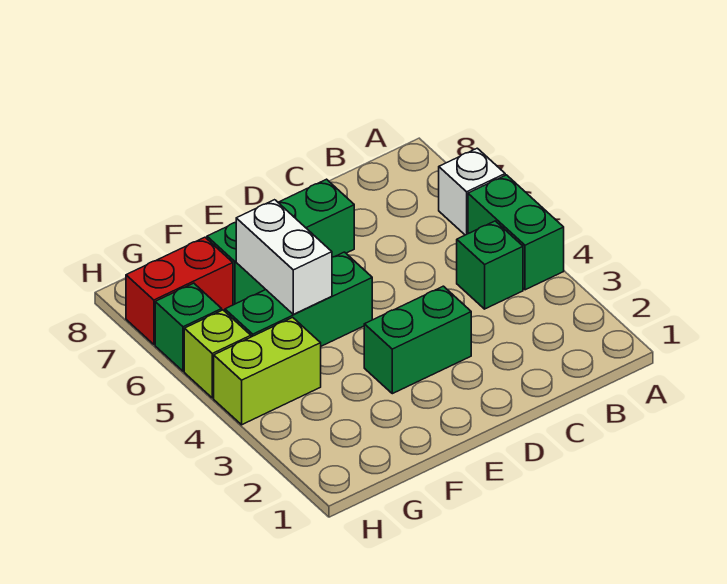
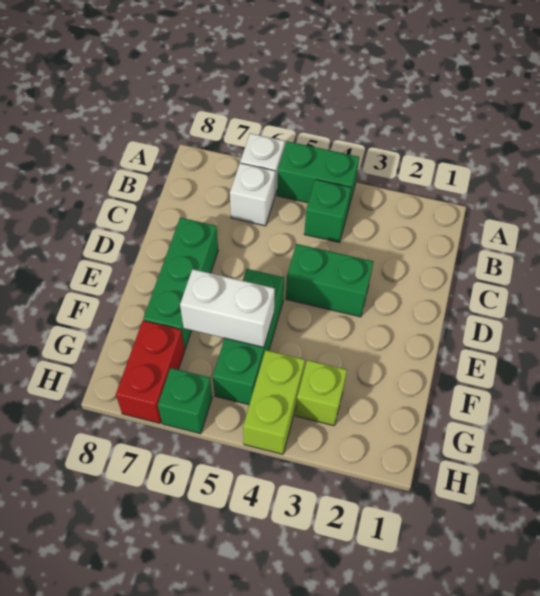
none -> white 1x1 brick [230,163,275,226]
green 1x2 brick [364,286,471,394] -> green 1x2 brick turned to [286,244,373,317]
lime 1x1 brick [184,310,251,398] -> lime 1x1 brick moved to [296,360,347,426]

